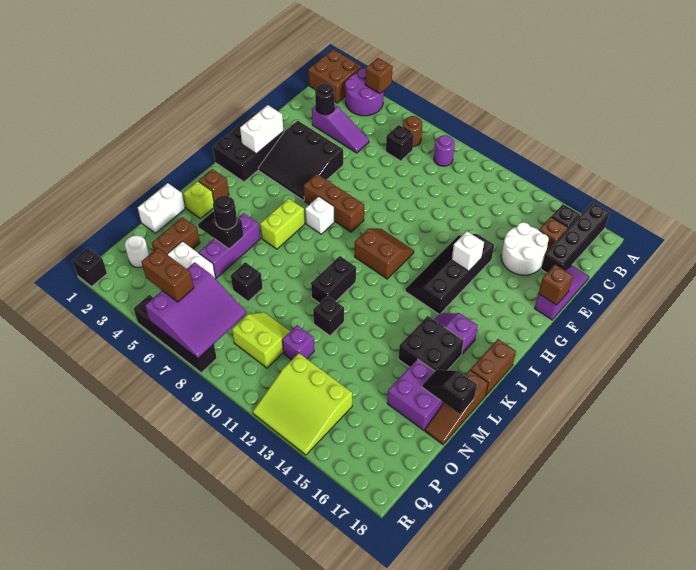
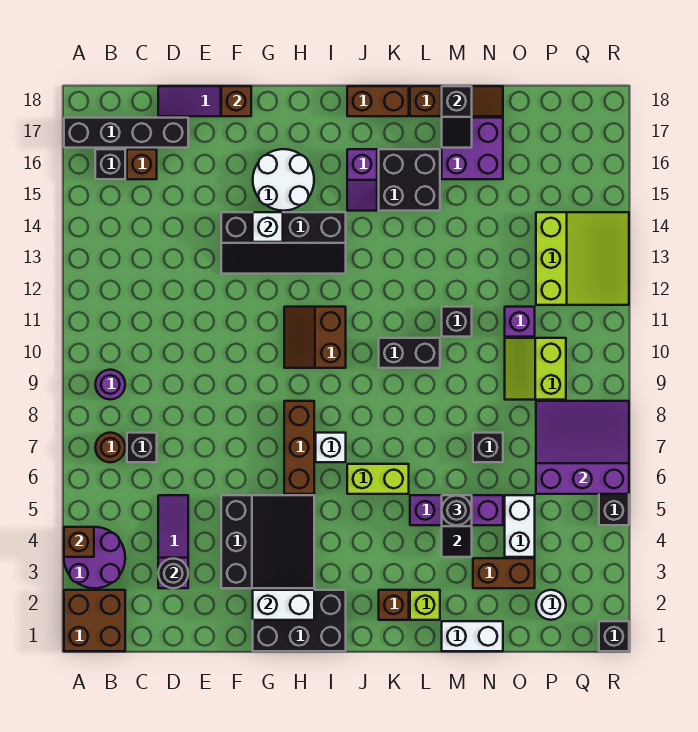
white 2x2 round brick [501,222,549,275] -> white 2x2 round brick moved to [253,149,314,211]
brown 1x2 brick [141,248,194,302] -> none

